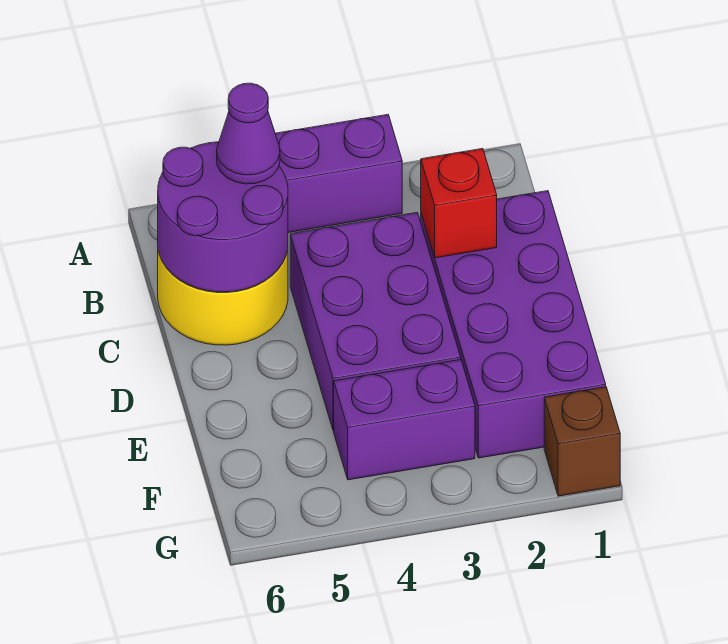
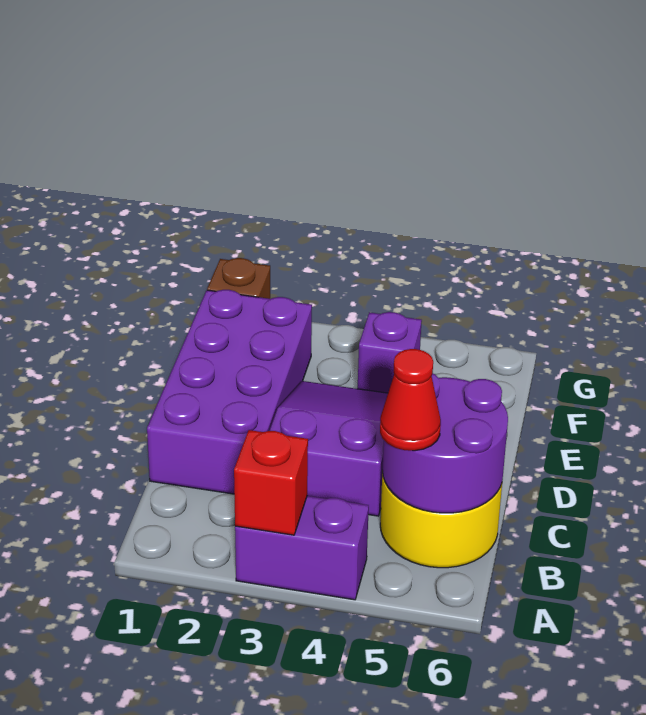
purple 1x1 cone [217,83,280,184] -> red 1x1 cone [380,349,441,451]
red 1x1 brick [421,149,497,258] -> red 1x1 brick moved to [234,430,308,535]
purple 2x3 brick [290,213,461,431] -> purple 2x3 slope [270,381,388,516]
purple 1x2 brick [334,360,475,480] -> purple 1x1 brick [358,312,422,393]

